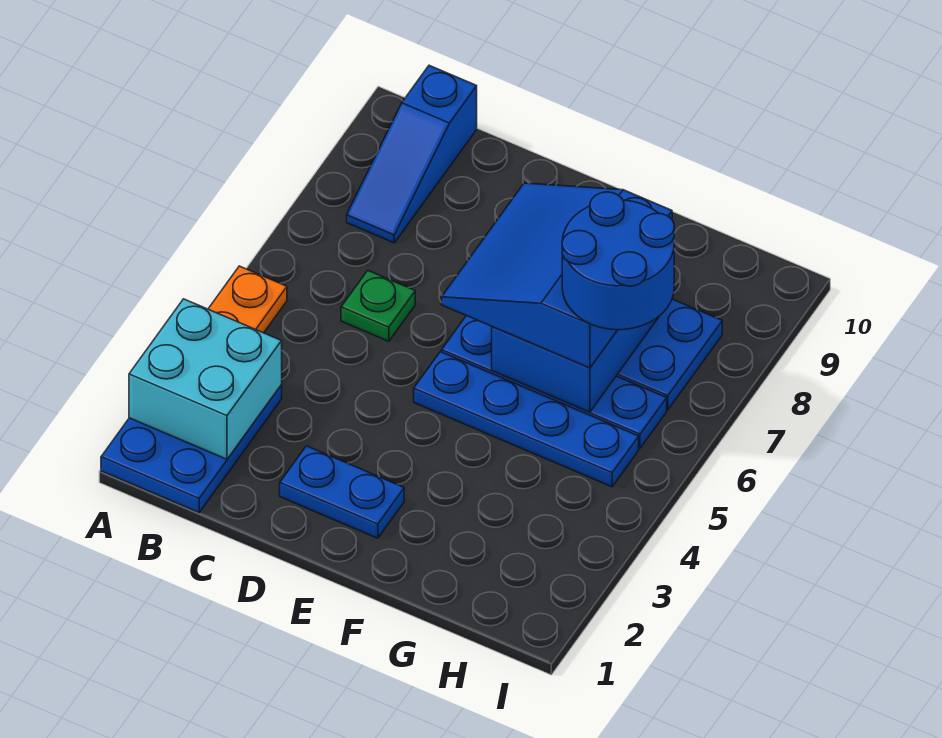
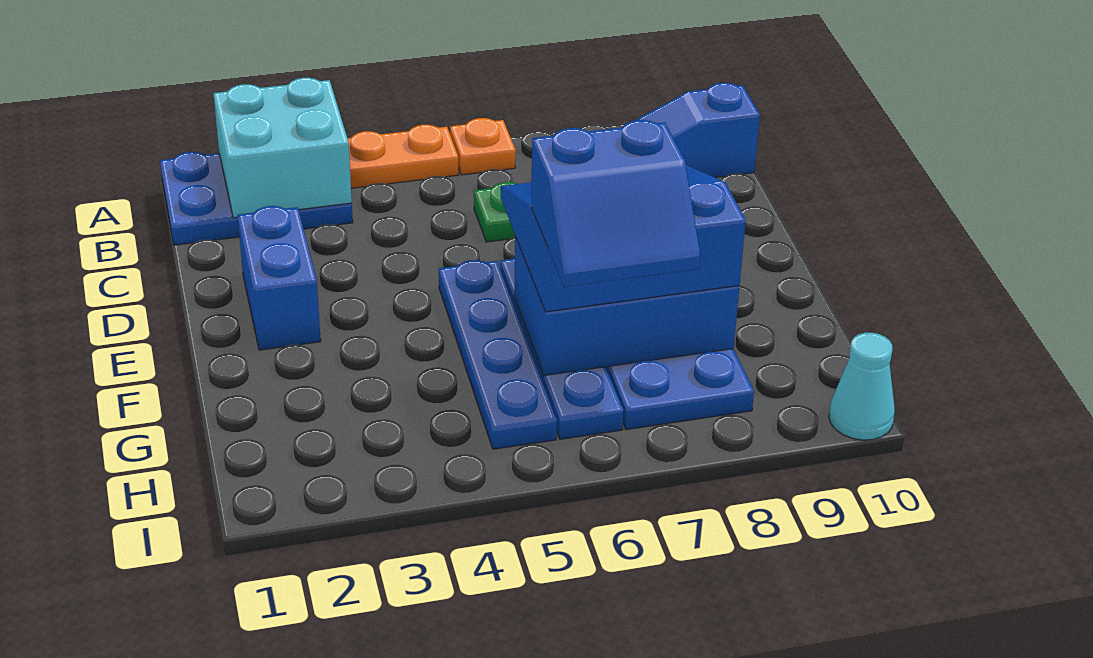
none -> orange 1x1 plate [450,118,516,175]
blue 1x2 plate [280,446,404,538] -> blue 1x2 brick [238,206,321,350]
blue 2x2 round brick [562,192,674,330] -> blue 2x2 slope [531,120,701,287]
none -> cyan 1x1 cone [829,333,895,440]

